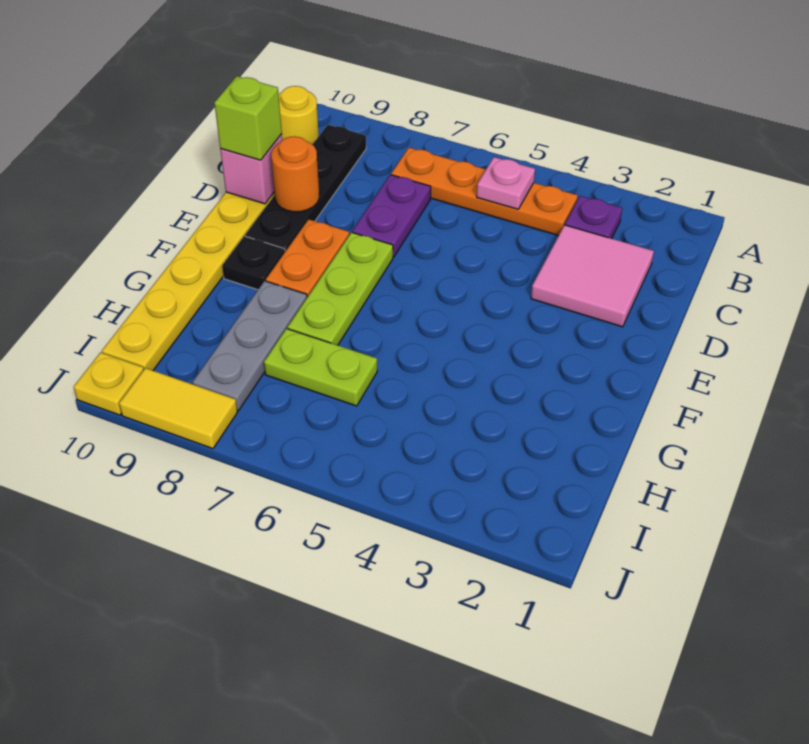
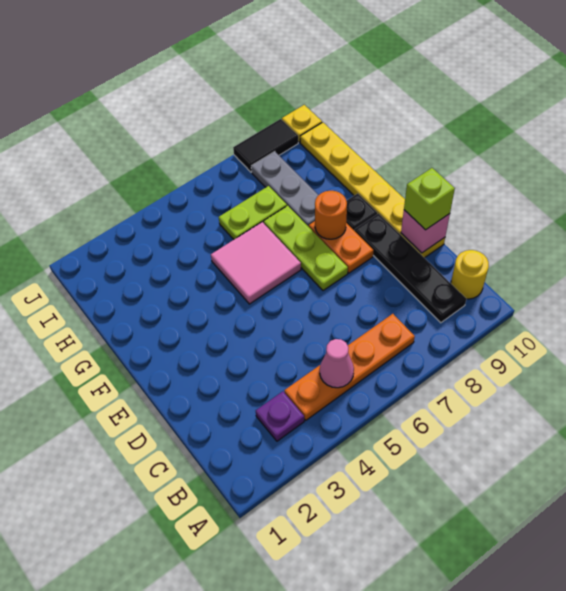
pink 1x1 plate [477,157,535,209] -> pink 1x1 cone [320,339,354,388]
pink 2x2 tile [531,225,654,327] -> pink 2x2 tile moved to [211,222,301,304]
purple 1x2 plate [352,175,431,257] -> none
orange 1x1 round brick [271,136,319,212] -> orange 1x1 round brick moved to [315,191,347,239]
yellow 1x2 tile [119,368,238,449] -> black 1x2 tile [233,119,298,172]

